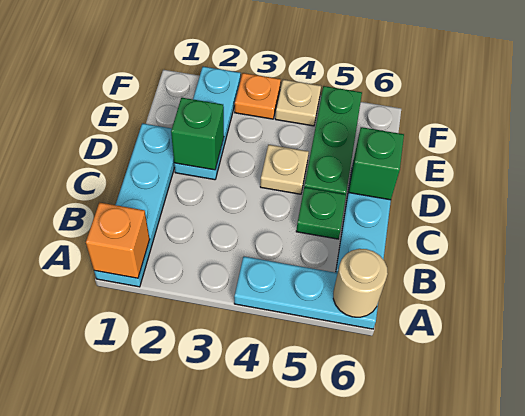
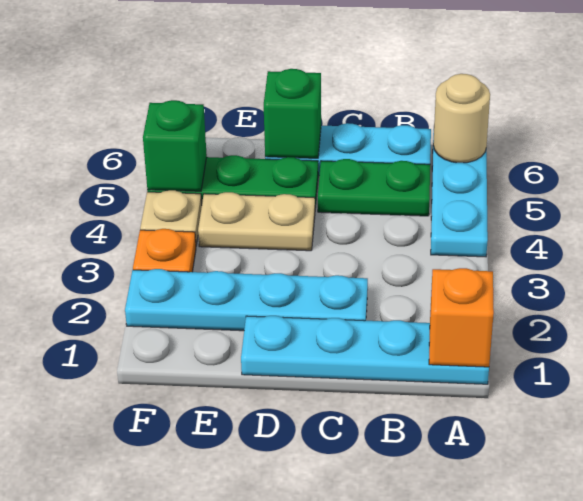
green 1x1 plate [296,187,346,239] -> green 1x2 plate [318,159,430,216]
cyan 1x3 plate [174,67,241,180] -> cyan 1x4 plate [125,269,368,331]
green 1x1 brick [171,98,224,170] -> green 1x1 brick moved to [143,100,207,191]
tan 1x1 plate [260,145,309,194] -> tan 1x2 plate [198,192,315,251]

